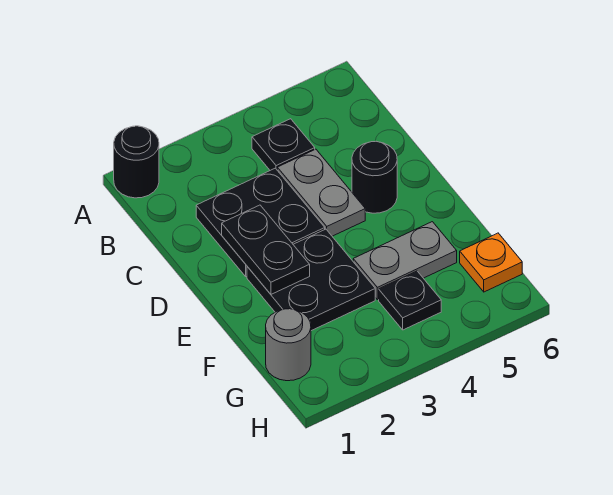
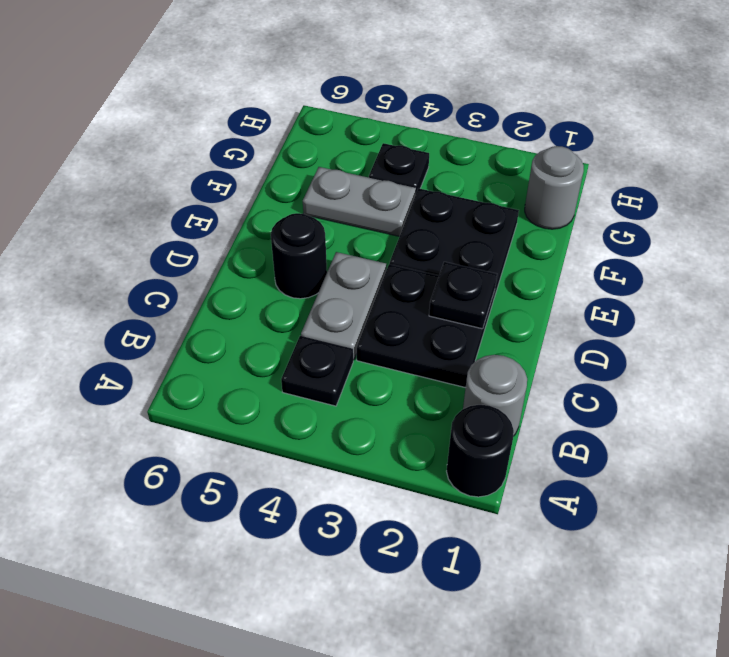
none -> grey 1x1 round brick [463,355,527,436]
black 1x2 plate [222,205,310,294] -> black 1x1 plate [429,262,497,329]
orange 1x1 plate [460,233,522,292] -> none

